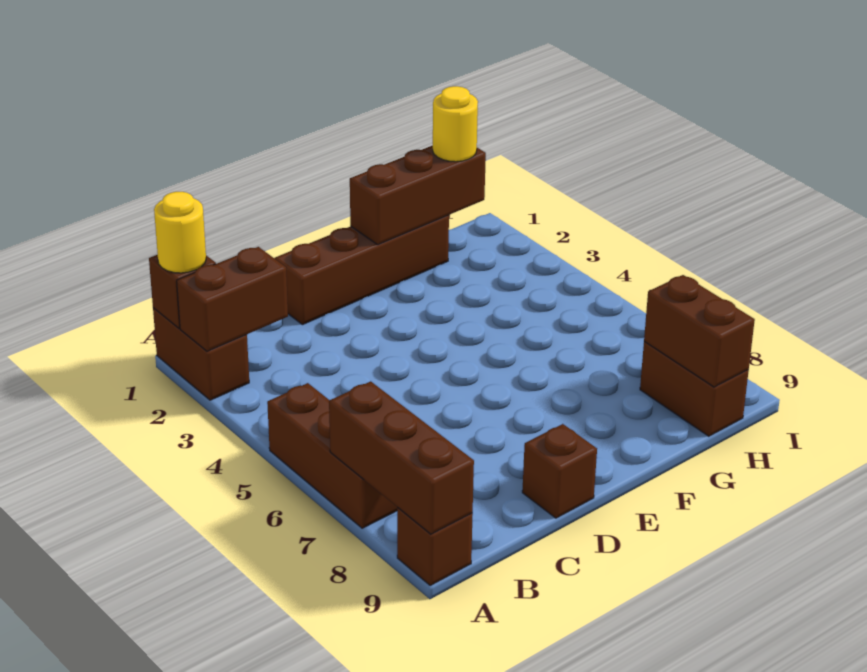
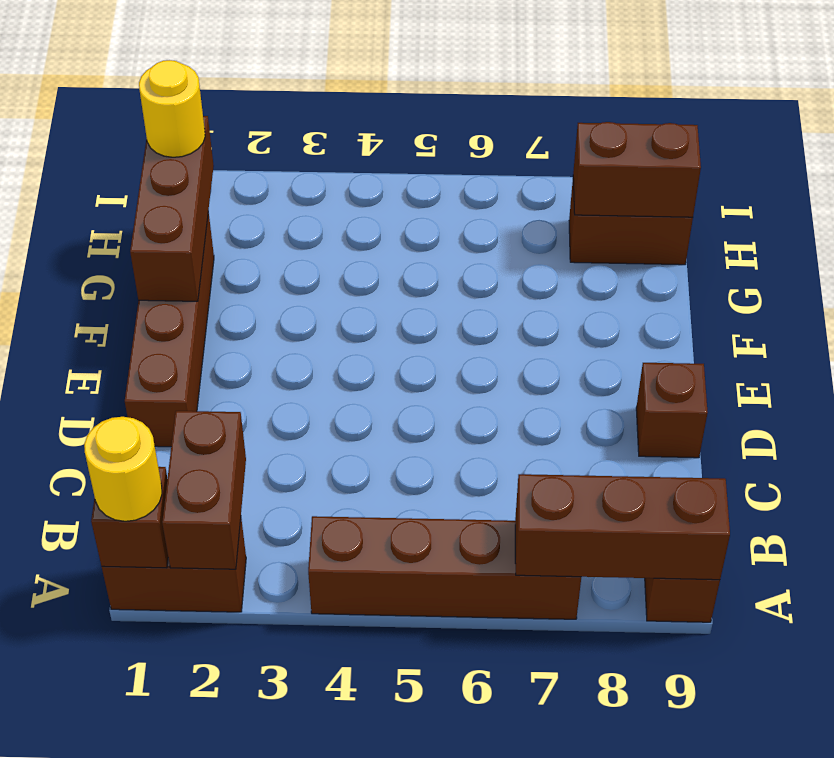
brown 1x3 brick [267,383,397,528] -> brown 1x4 brick [308,516,581,619]

